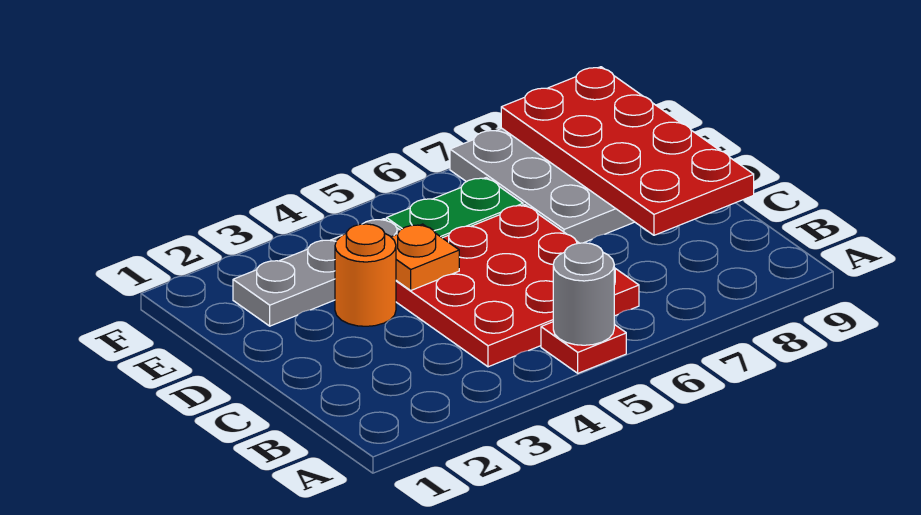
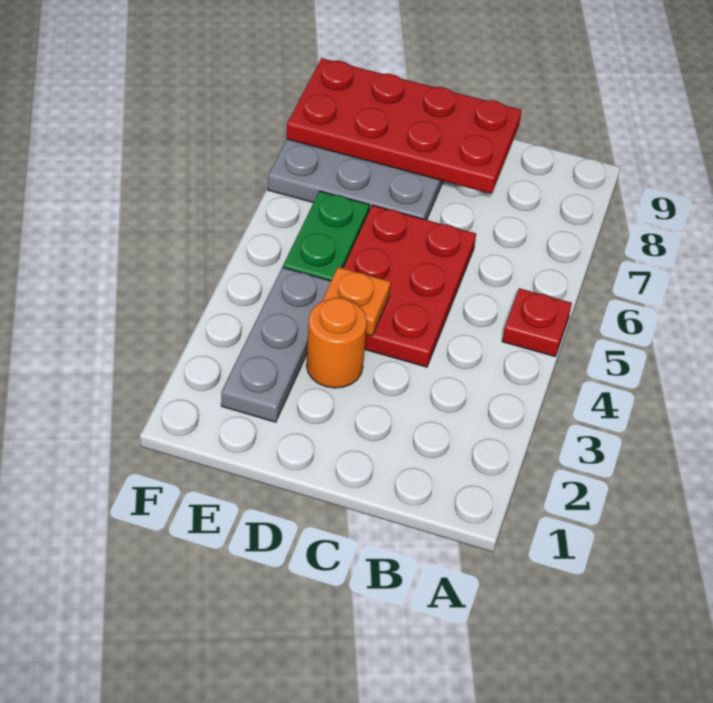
grey 1x1 round brick [553,243,614,345] -> none
red 3x3 plate [396,205,639,367] -> red 2x3 plate [344,205,476,367]

